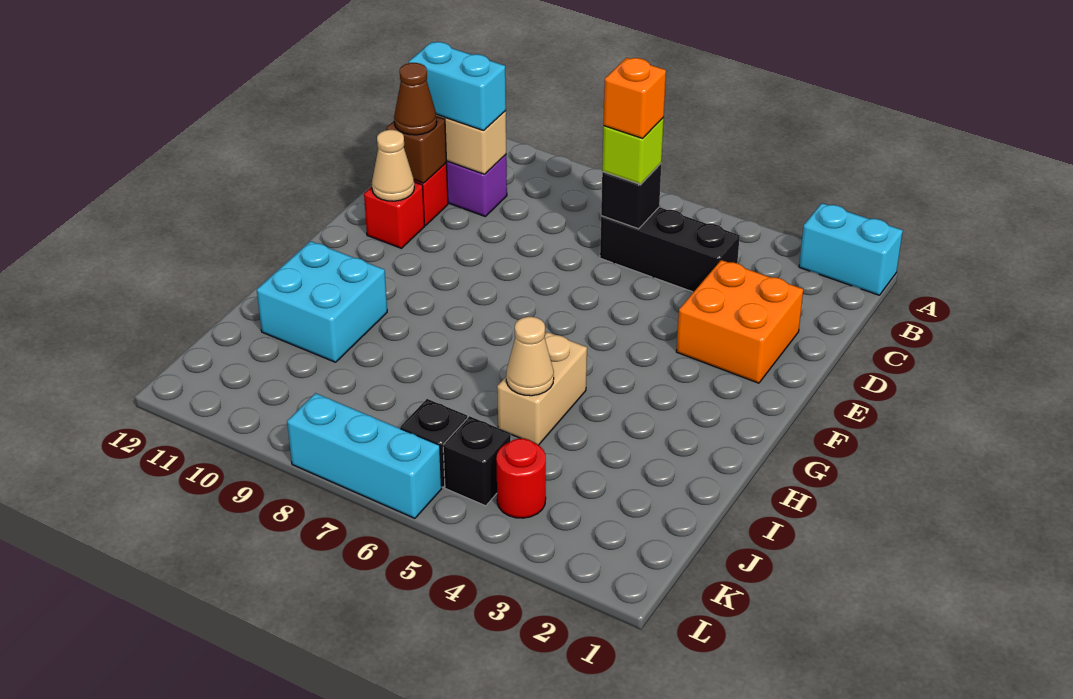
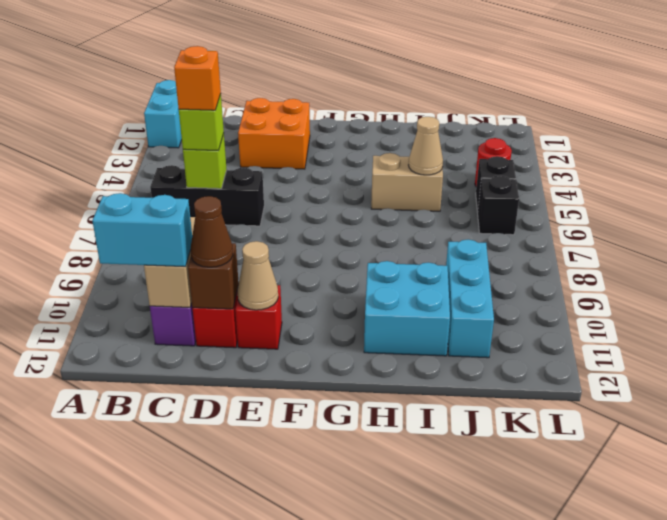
black 1x3 brick [600,207,740,292] -> black 1x3 brick turned to [150,165,264,226]
black 1x1 brick [601,164,661,229] -> lime 1x1 brick [183,133,227,189]
cyan 1x2 brick [409,42,506,131] -> cyan 1x2 brick turned to [92,193,192,267]
cyan 1x3 brick [287,393,442,518] -> cyan 1x3 brick moved to [446,240,494,358]

